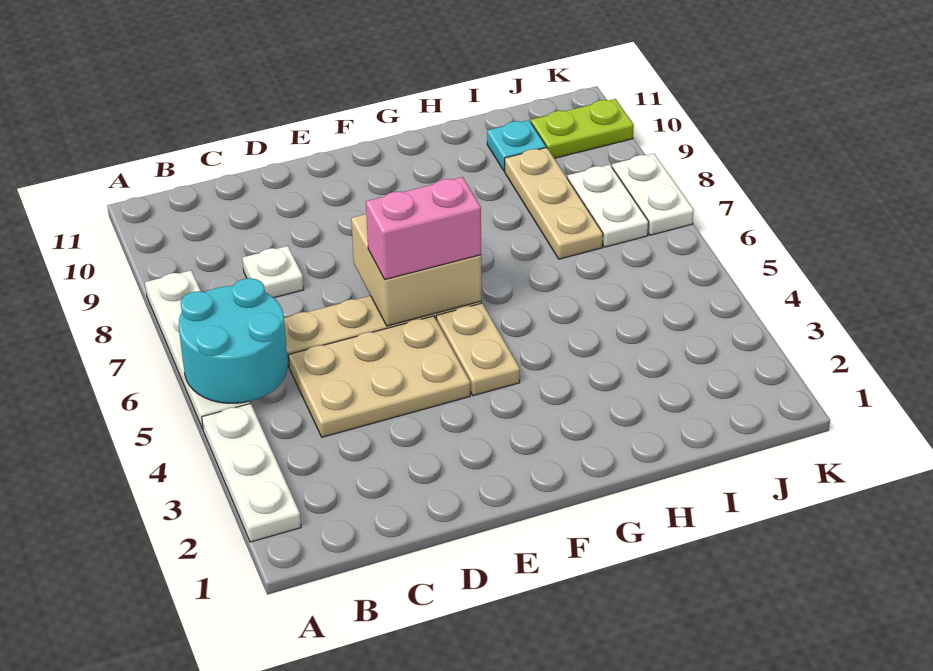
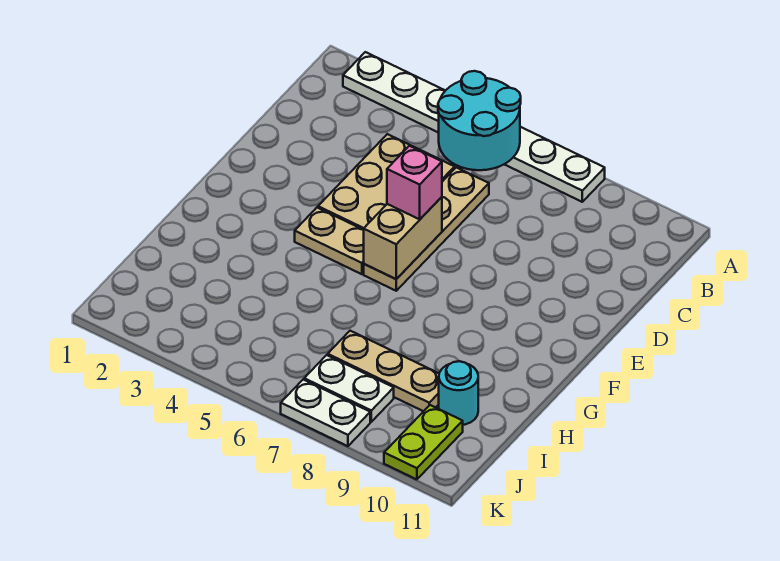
white 1x1 plate [242,246,304,298] -> none
tan 2x2 brick [351,214,481,326] -> tan 1x2 brick [364,197,442,279]
pink 1x2 brick [366,177,481,280] -> pink 1x1 brick [387,146,442,219]
cyan 1x1 plate [487,120,546,171] -> cyan 1x1 round brick [439,361,478,425]

